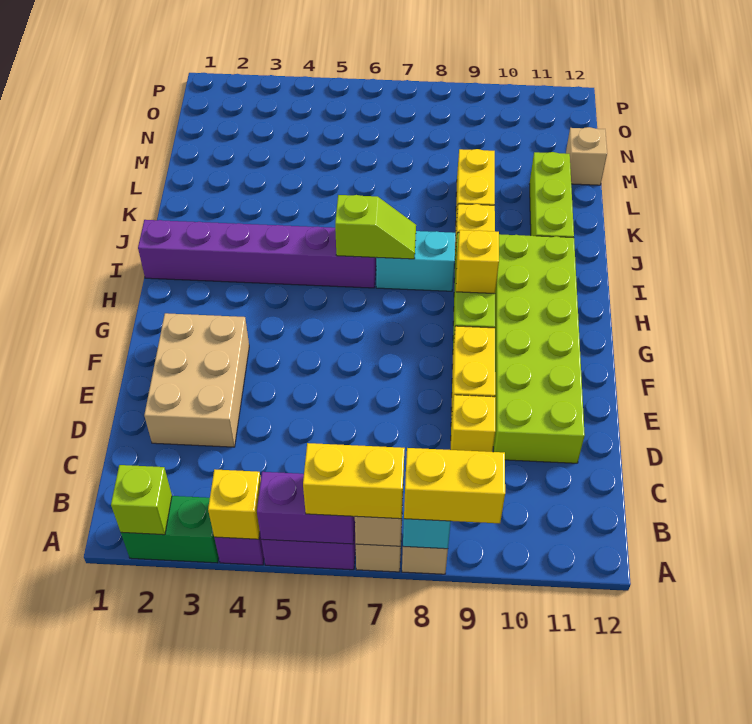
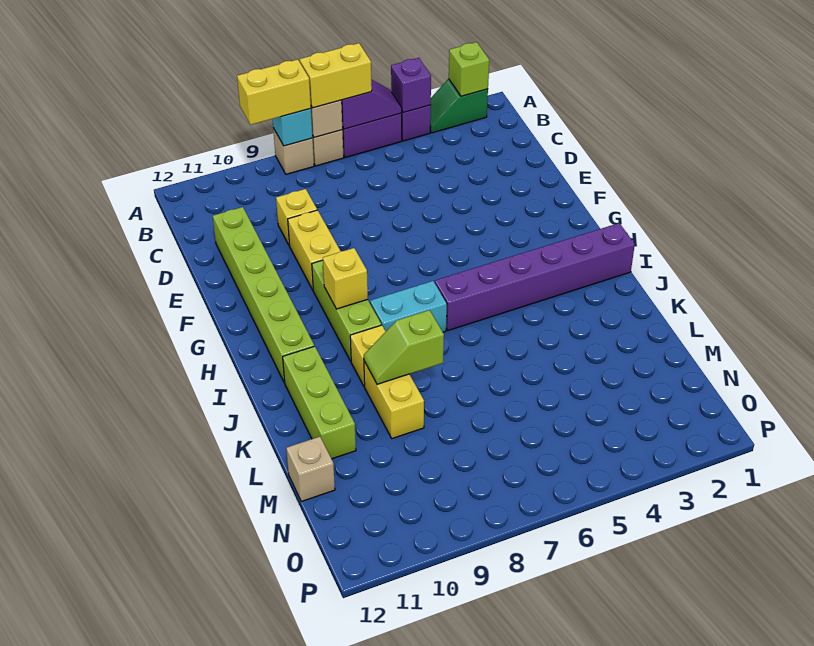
green 1x2 brick [121,496,219,563] -> green 1x2 slope [430,79,488,133]
yellow 1x1 brick [208,469,261,539] -> purple 1x1 brick [391,58,431,113]
purple 1x2 brick [257,472,355,544] -> purple 1x2 slope [341,79,402,129]
tan 2x3 brick [144,313,249,447] -> none
lime 2x6 brick [493,234,585,463] -> lime 1x6 brick [213,207,314,383]
lime 1x2 slope [335,195,416,259] -> lime 1x2 slope moved to [364,310,444,384]

